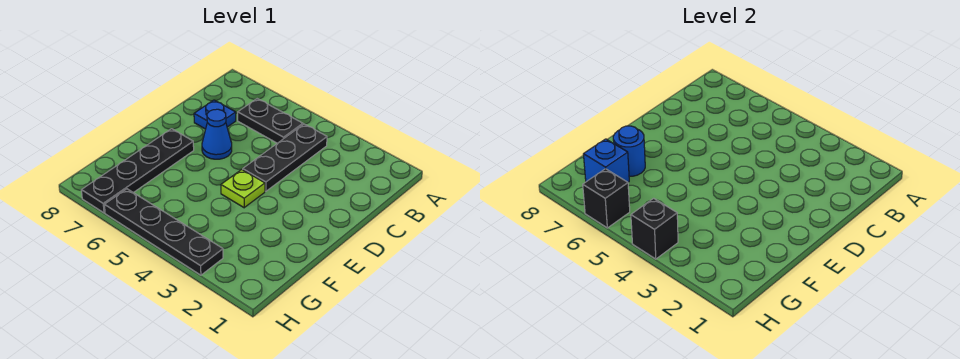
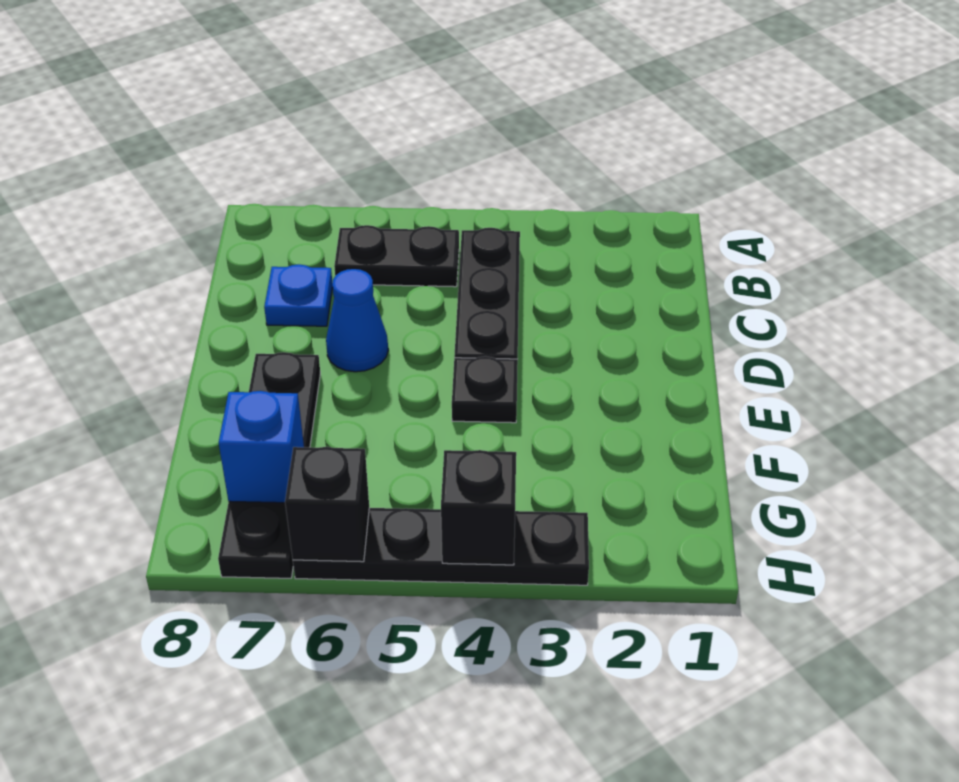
lime 1x1 plate [221,169,265,208] -> black 1x1 plate [452,356,518,423]
blue 1x1 round brick [613,126,645,176] -> none

